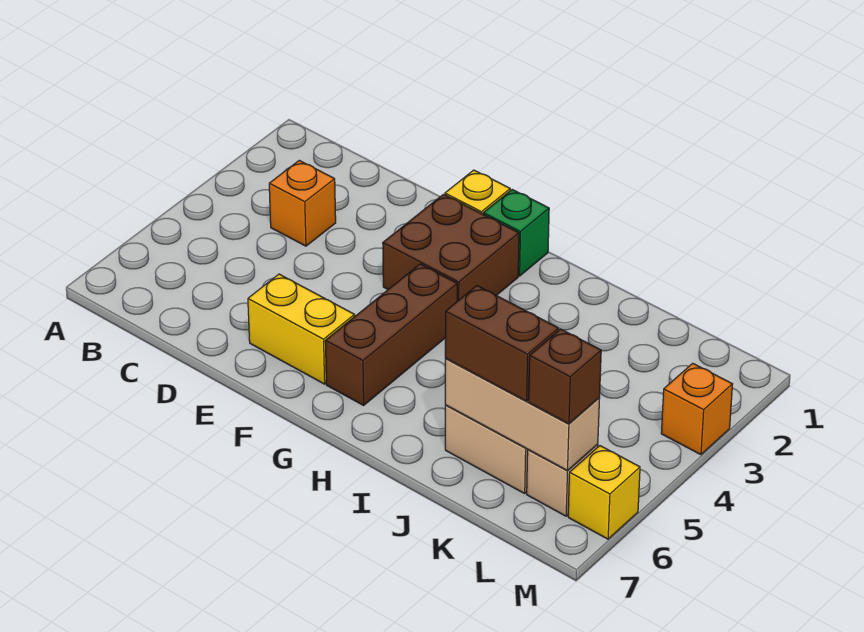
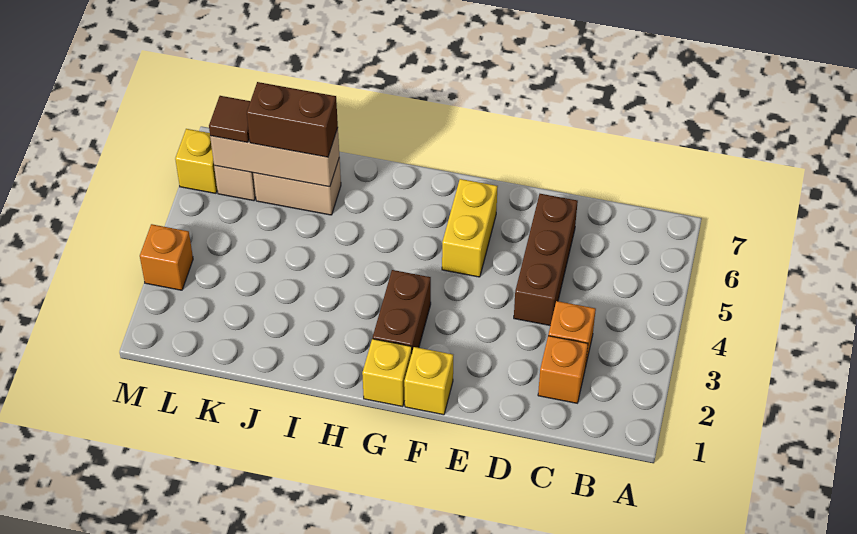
none -> orange 1x1 brick [538,336,588,403]
yellow 1x2 brick [248,274,355,384] -> yellow 1x2 brick turned to [442,179,498,277]
brown 2x2 brick [383,194,519,301] -> brown 1x2 brick [373,270,431,351]
green 1x1 brick [483,190,549,276] -> yellow 1x1 brick [362,339,412,407]
brown 1x3 brick [325,264,457,405] -> brown 1x3 brick moved to [514,194,578,325]
brown 1x1 brick [529,329,601,424] -> brown 1x1 tile [209,96,250,143]

